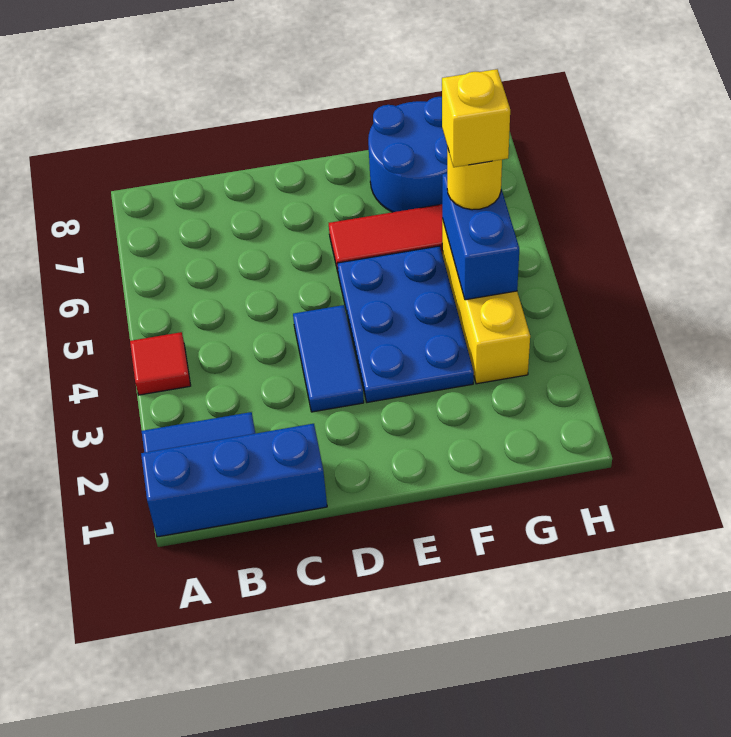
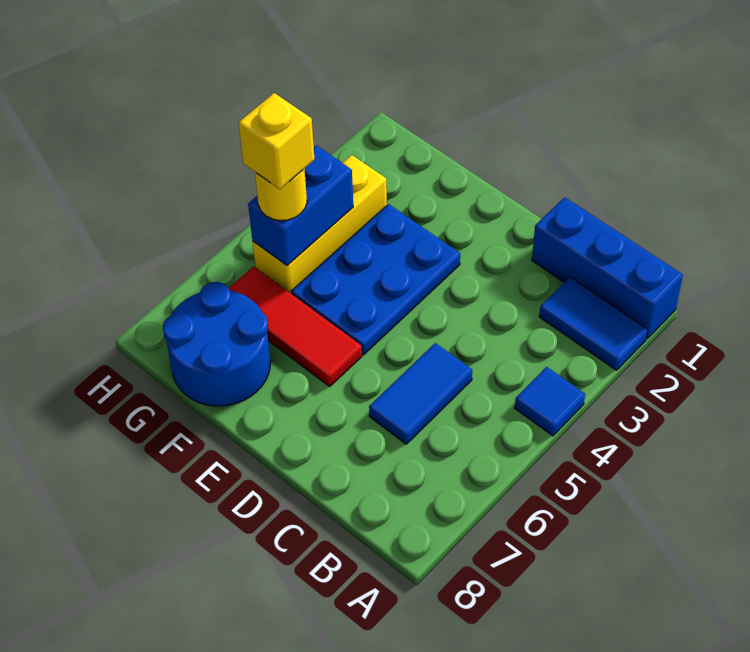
red 1x1 tile [130,332,191,395] -> blue 1x1 tile [515,367,585,436]
blue 1x2 tile [293,305,364,412] -> blue 1x2 tile moved to [369,343,472,444]

